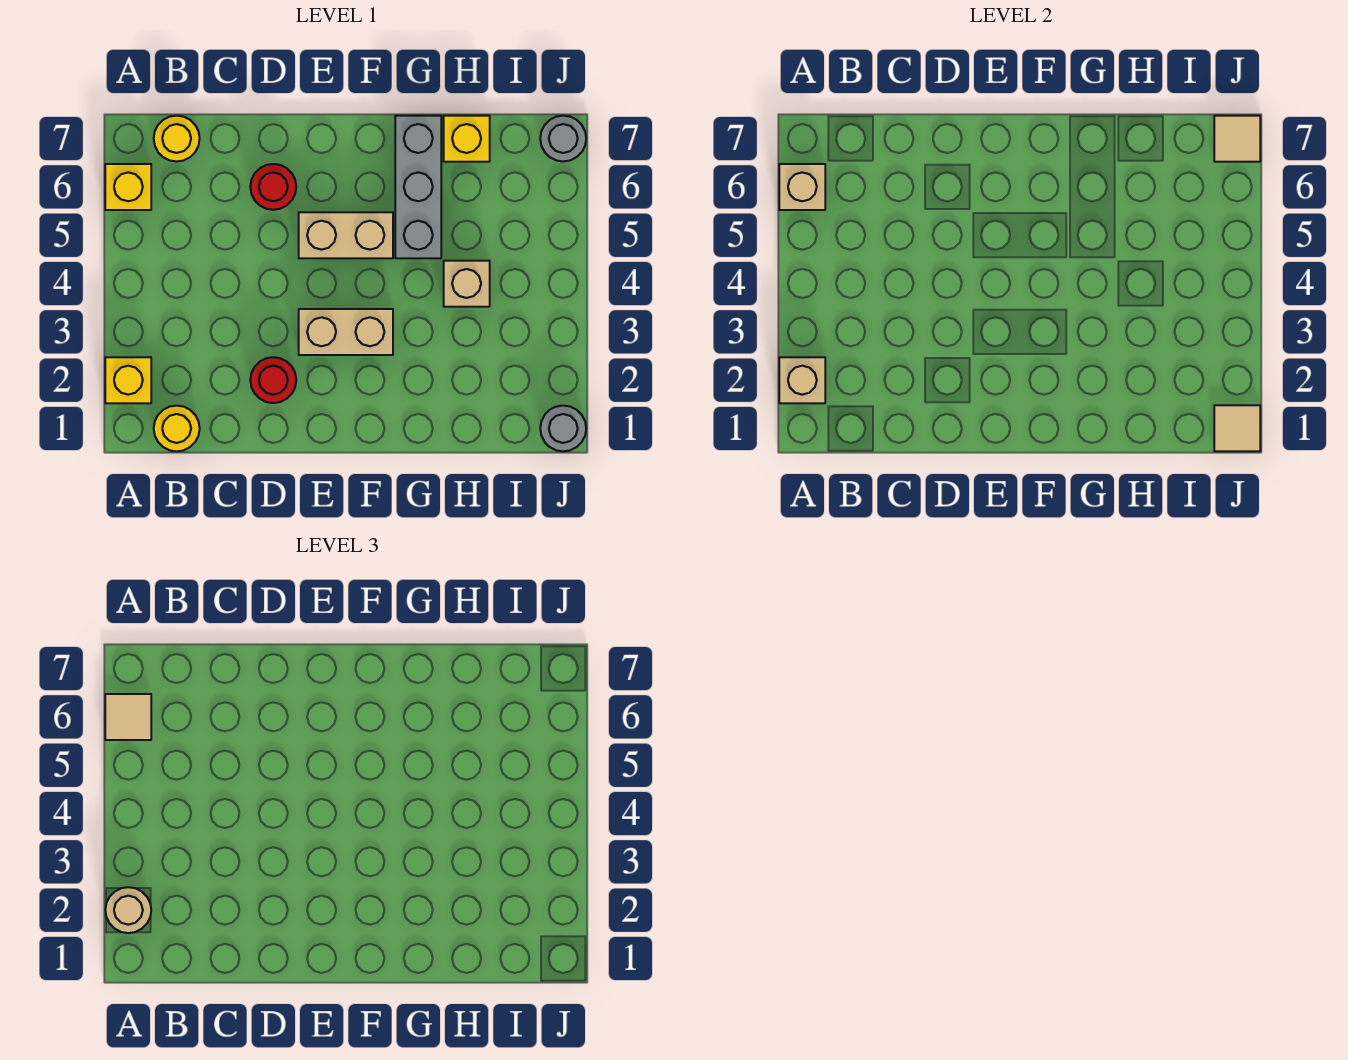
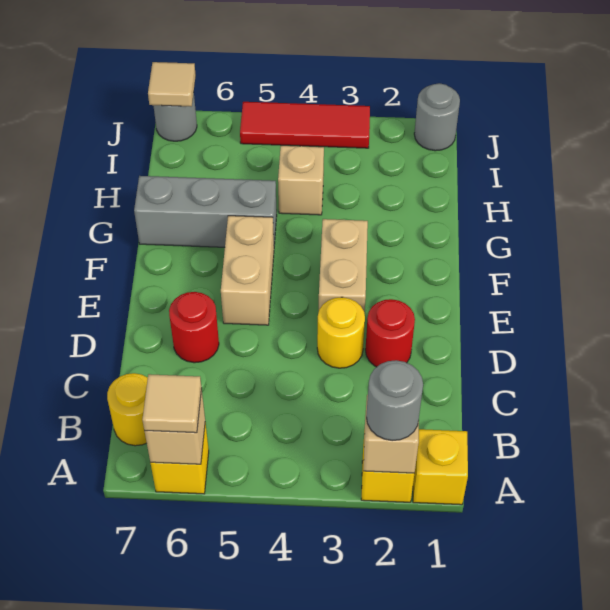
tan 1x1 round brick [105,887,151,933] -> grey 1x1 round brick [366,360,423,441]
yellow 1x1 round brick [154,406,200,451] -> yellow 1x1 round brick moved to [317,297,365,368]
yellow 1x1 brick [444,116,490,162] -> yellow 1x1 brick moved to [413,429,468,505]
tan 1x1 tile [1214,405,1260,451] -> none
none -> red 1x3 tile [240,102,370,148]

